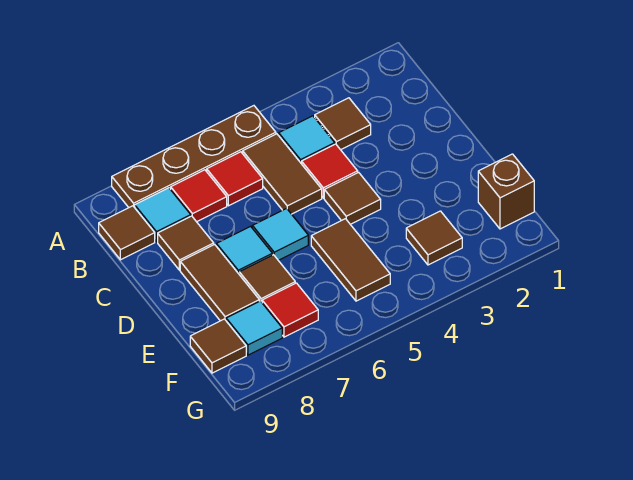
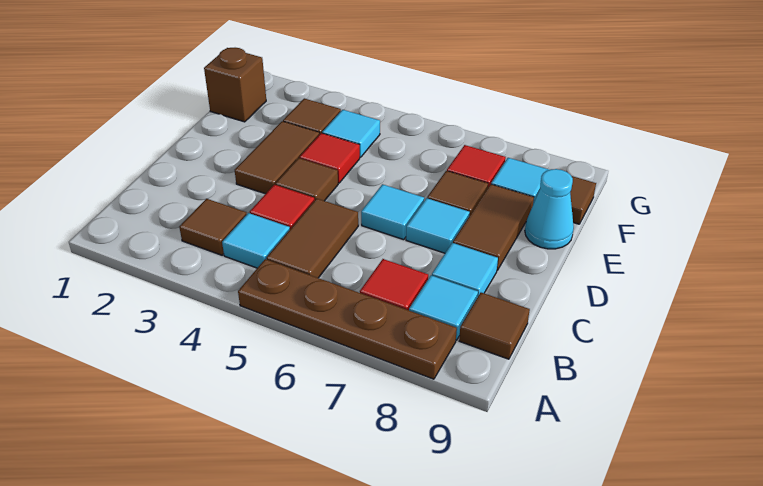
red 1x1 tile [207,152,263,206] -> red 1x1 tile moved to [300,133,360,183]
brown 1x1 tile [158,216,214,270] -> cyan 1x1 tile [432,243,498,296]
brown 1x2 tile [311,219,390,301] -> brown 1x2 tile moved to [235,121,319,194]
none -> cyan 1x1 cone [525,169,574,249]
none -> cyan 1x1 tile [322,110,380,157]

